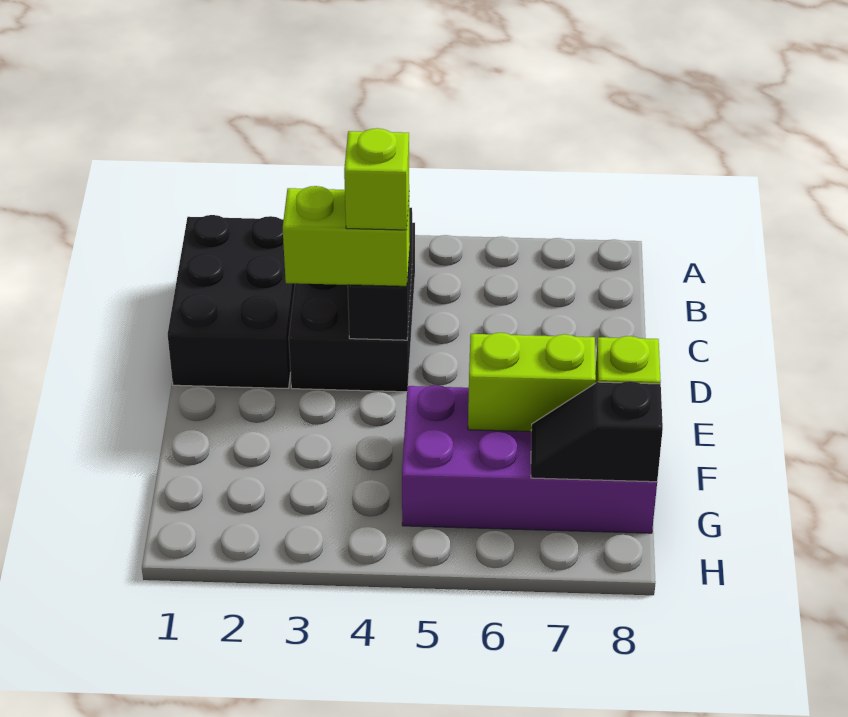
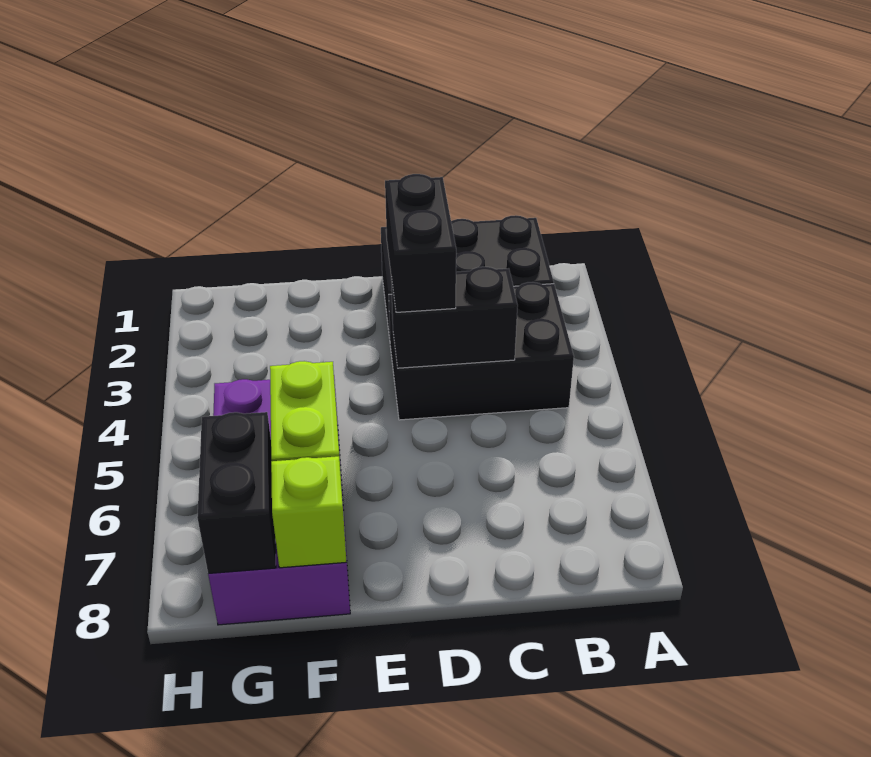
lime 1x2 brick [283,186,410,286] -> black 1x2 brick [385,174,456,312]
lime 1x1 brick [344,128,409,230] -> none
black 1x2 slope [531,381,663,482] -> black 1x2 brick [197,412,276,573]

